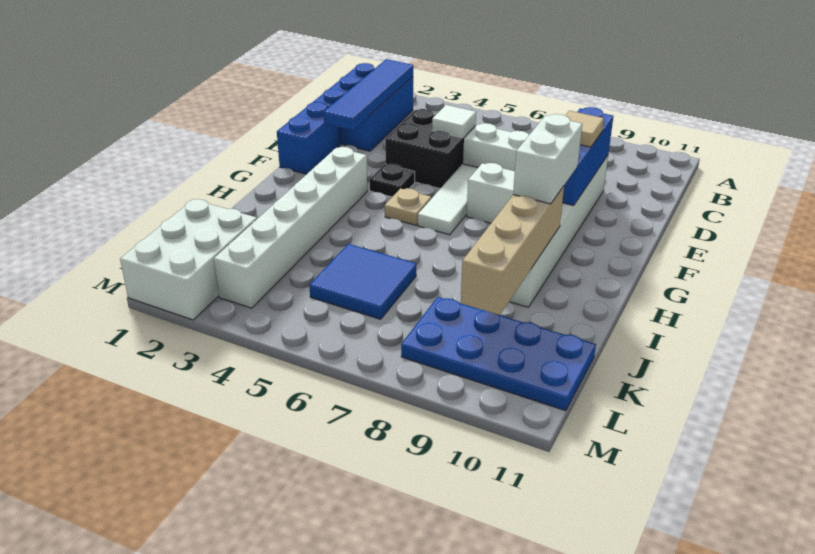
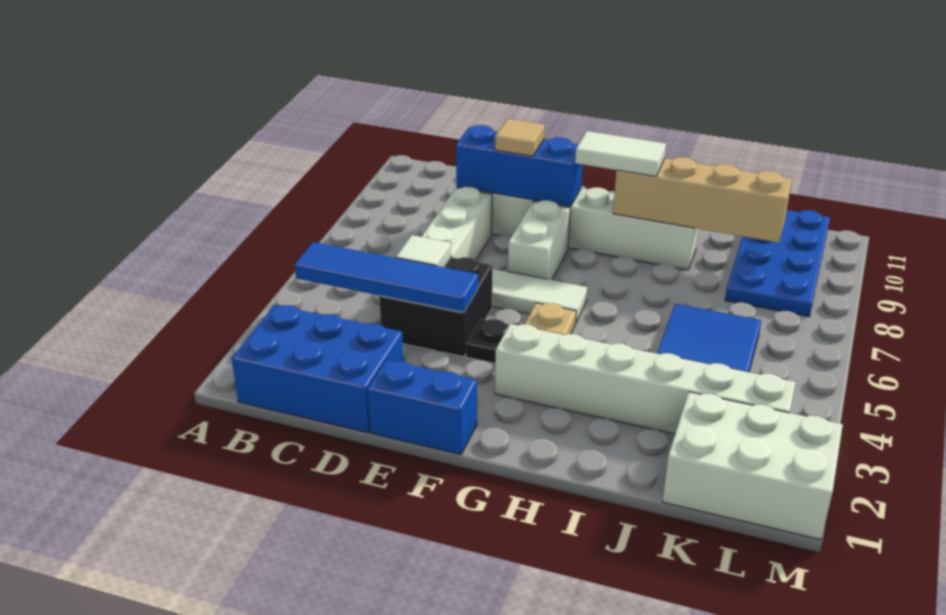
blue 1x4 tile [324,59,413,130] -> blue 1x4 tile moved to [295,242,478,312]
white 1x2 brick [513,114,582,204] -> white 1x2 tile [575,131,666,176]

